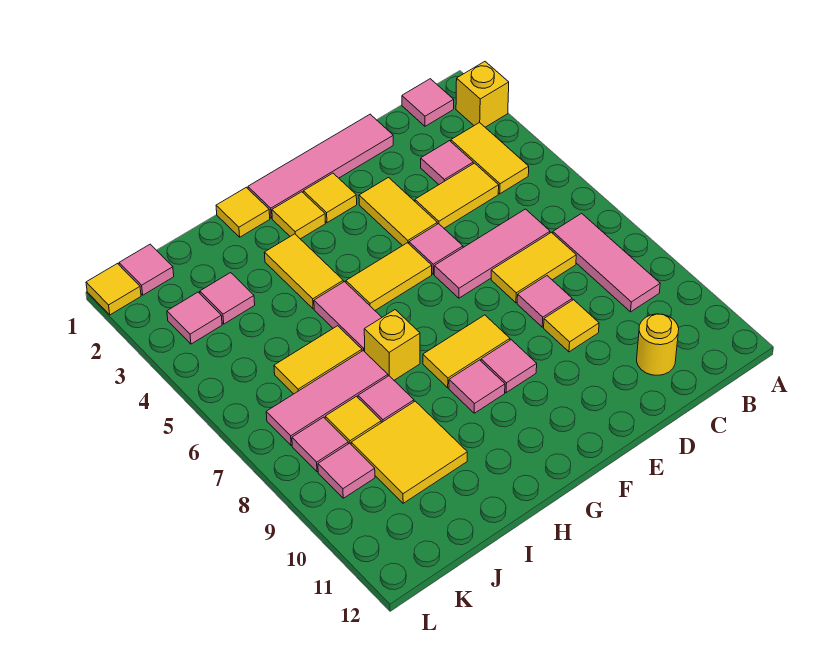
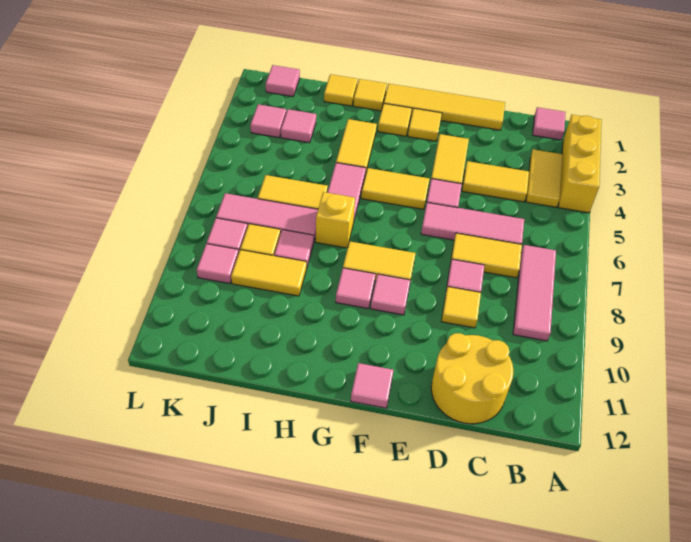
yellow 1x1 brick [456,62,509,127] -> yellow 1x3 brick [558,115,602,213]
pink 1x1 tile [421,141,473,184] -> pink 1x1 tile moved to [351,363,394,408]
yellow 1x1 round brick [637,314,679,375] -> yellow 2x2 round brick [431,333,513,424]
pink 1x4 tile [248,114,393,218] -> yellow 1x4 tile [384,84,505,130]
yellow 2x2 tile [351,401,467,503] -> yellow 1x2 tile [231,250,306,296]
yellow 1x1 tile [86,264,141,315] -> yellow 1x1 tile moved to [324,74,358,106]

